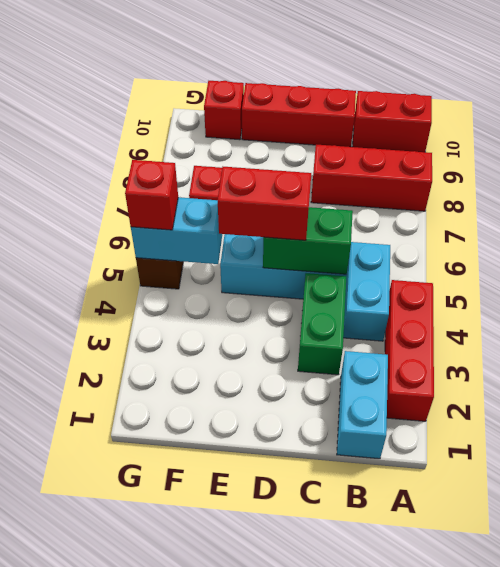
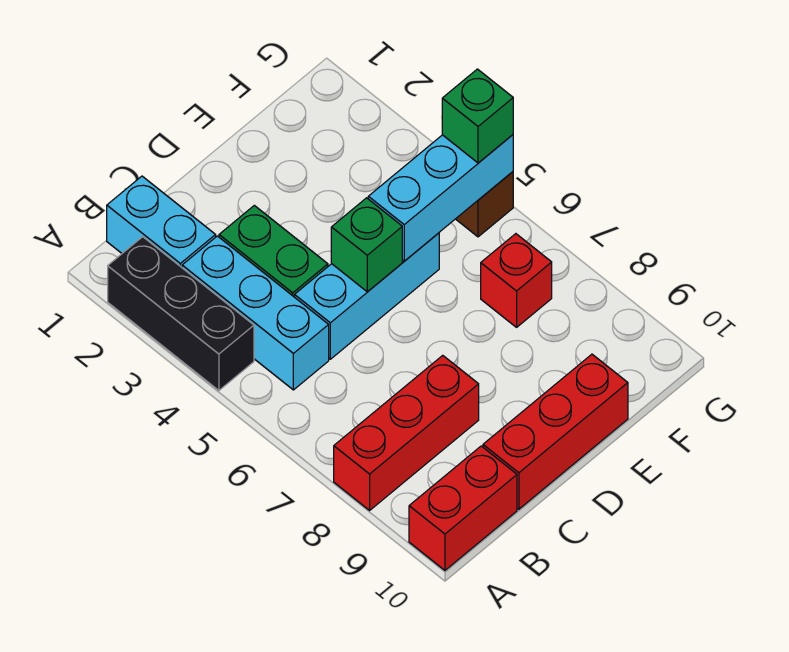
red 1x3 brick [385,280,434,421] -> black 1x3 brick [108,237,254,391]
cyan 1x2 brick [343,242,390,341] -> cyan 1x3 brick [182,236,329,390]
green 1x2 brick [263,207,353,274] -> green 1x1 brick [331,198,402,292]
red 1x2 brick [218,167,311,240] -> none
cyan 1x2 brick [131,197,222,264] -> cyan 1x3 brick [368,135,513,261]
red 1x1 brick [204,81,244,140] -> none
red 1x1 brick [125,160,178,230] -> green 1x1 brick [442,69,513,163]

